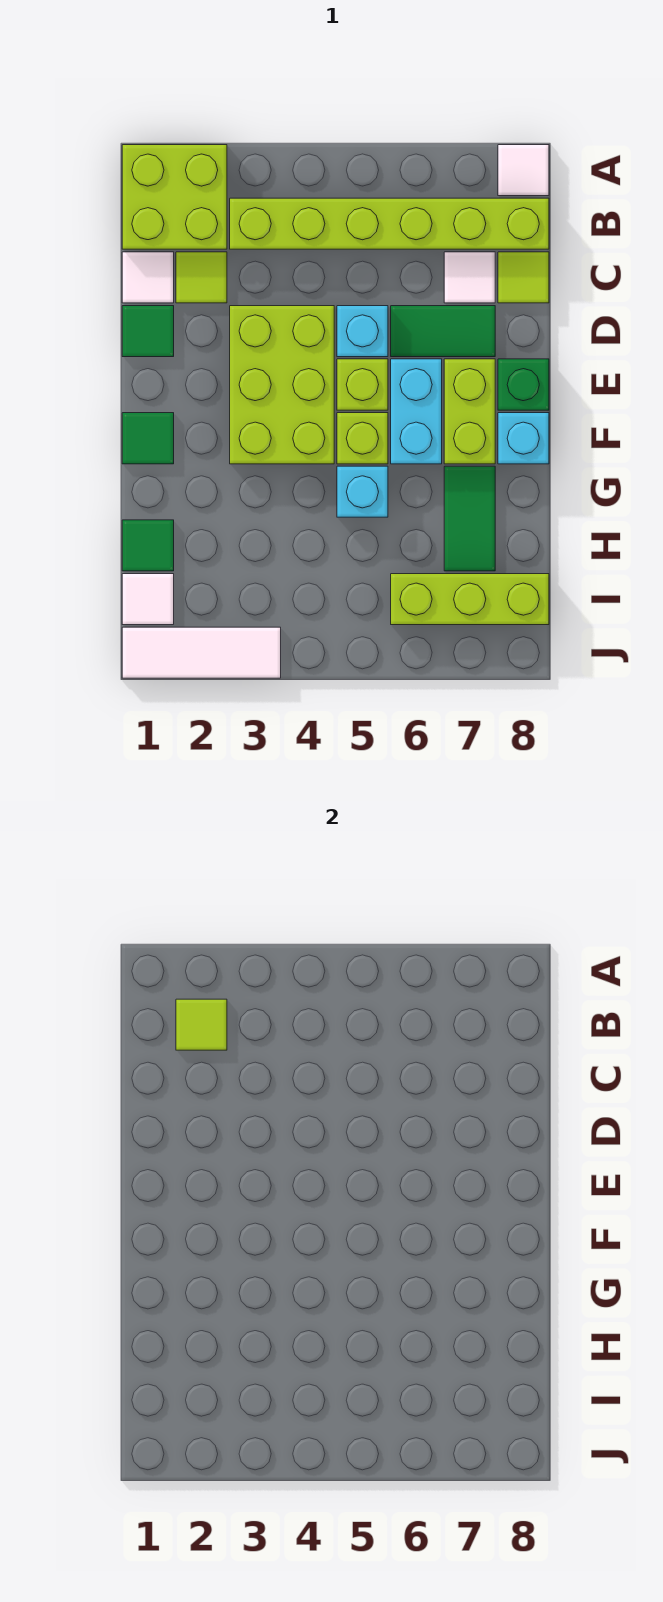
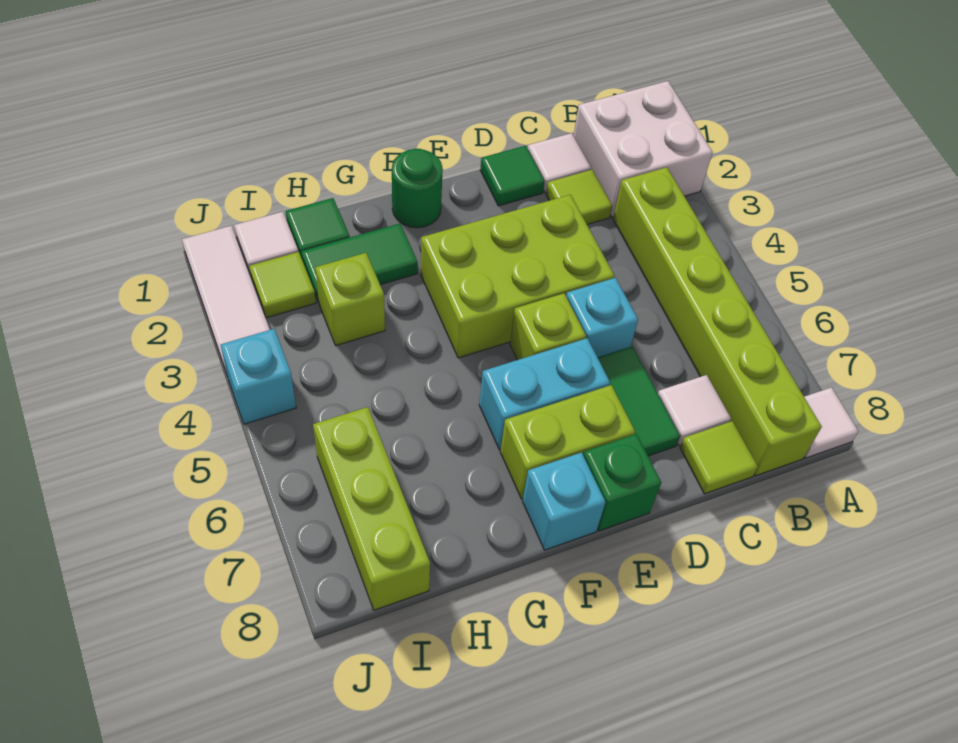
lime 2x2 brick [122,145,227,249] -> white 2x2 brick [573,81,713,217]
lime 1x1 tile [176,999,227,1050] -> lime 1x1 tile moved to [249,252,316,318]
green 1x1 tile [122,413,174,464] -> green 1x1 round brick [392,149,443,228]
lime 1x1 brick [337,413,388,464] -> lime 1x1 brick moved to [315,253,385,346]
cyan 1x1 brick [337,466,388,517] -> cyan 1x1 brick moved to [221,329,296,424]
green 1x2 tile [444,466,495,571] -> green 1x2 tile moved to [301,224,418,303]

